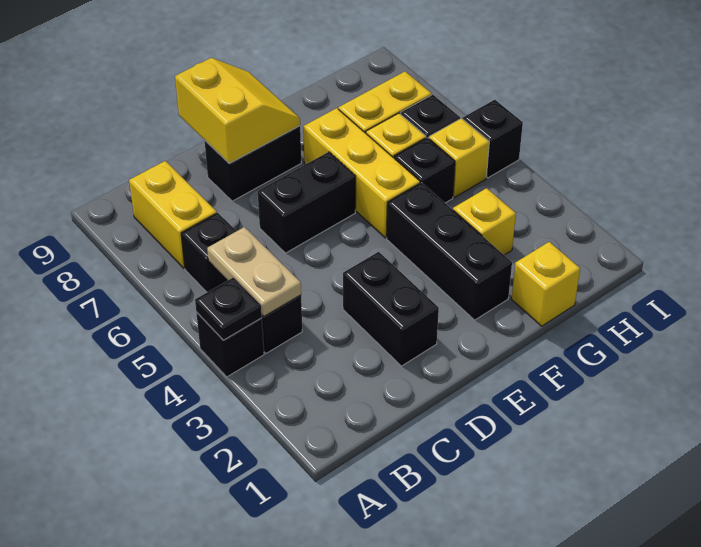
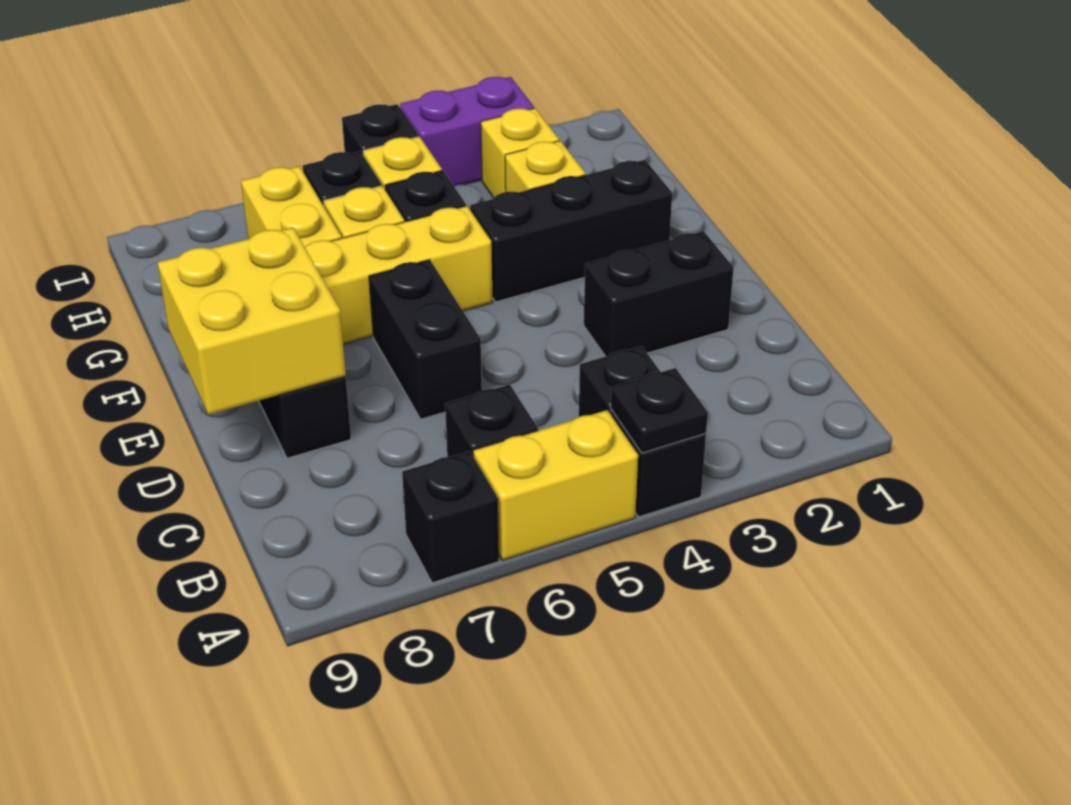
none -> black 1x1 brick [402,451,499,583]
tan 1x2 plate [207,227,301,316] -> none
yellow 1x2 brick [129,161,217,268] -> yellow 1x2 brick moved to [473,410,638,560]
yellow 2x2 slope [175,58,300,163] -> yellow 2x2 brick [157,228,346,415]
yellow 1x1 brick [512,242,580,326] -> yellow 1x1 brick moved to [481,108,559,198]
none -> purple 1x2 brick [400,77,534,186]

